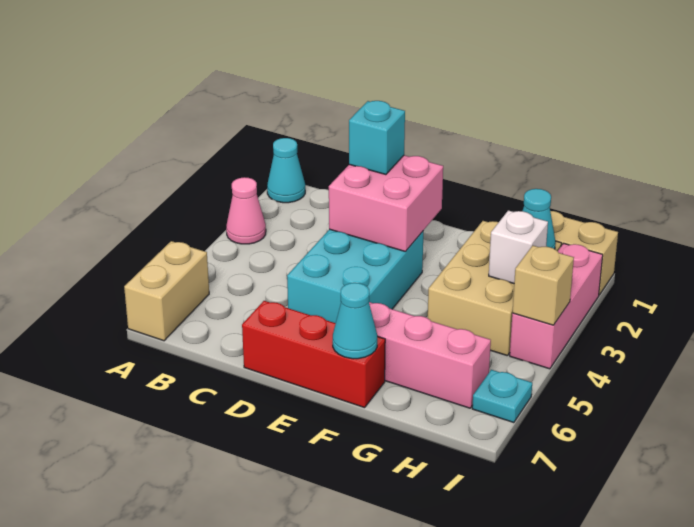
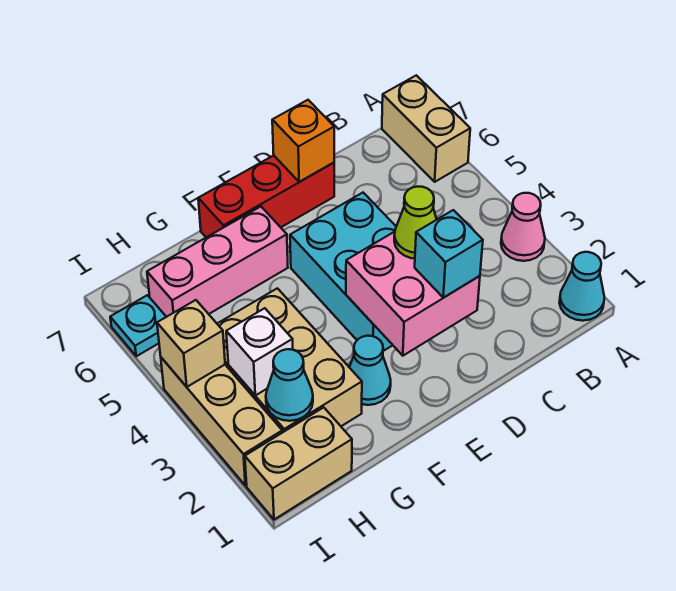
none -> lime 1x1 cone [394,187,437,259]
none -> orange 1x1 brick [272,100,334,182]
cyan 1x1 cone [333,283,377,359] -> cyan 1x1 cone moved to [349,336,391,405]
pink 1x3 brick [510,243,603,369] -> tan 1x3 brick [161,358,282,486]

